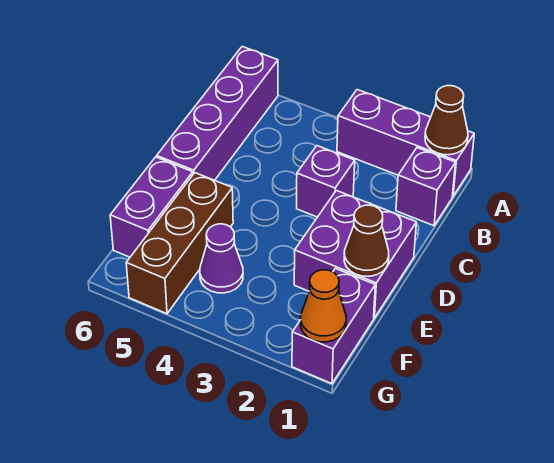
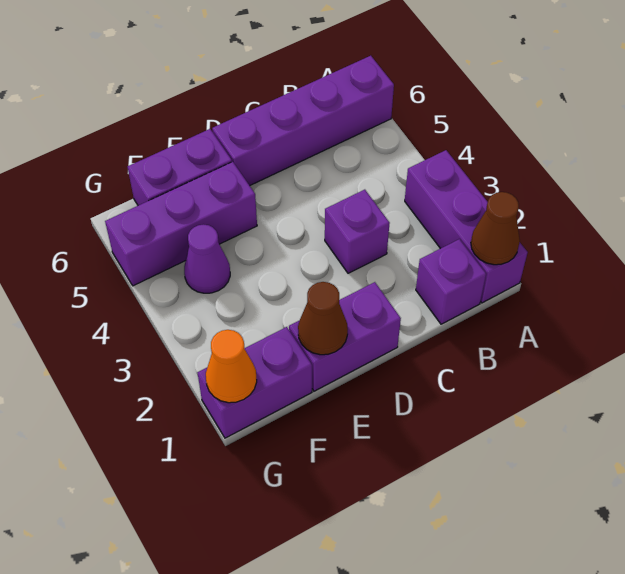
purple 2x2 brick [294,190,416,318] -> purple 1x2 brick [289,282,401,391]
brown 1x3 brick [126,173,233,314] -> purple 1x3 brick [105,162,257,286]

